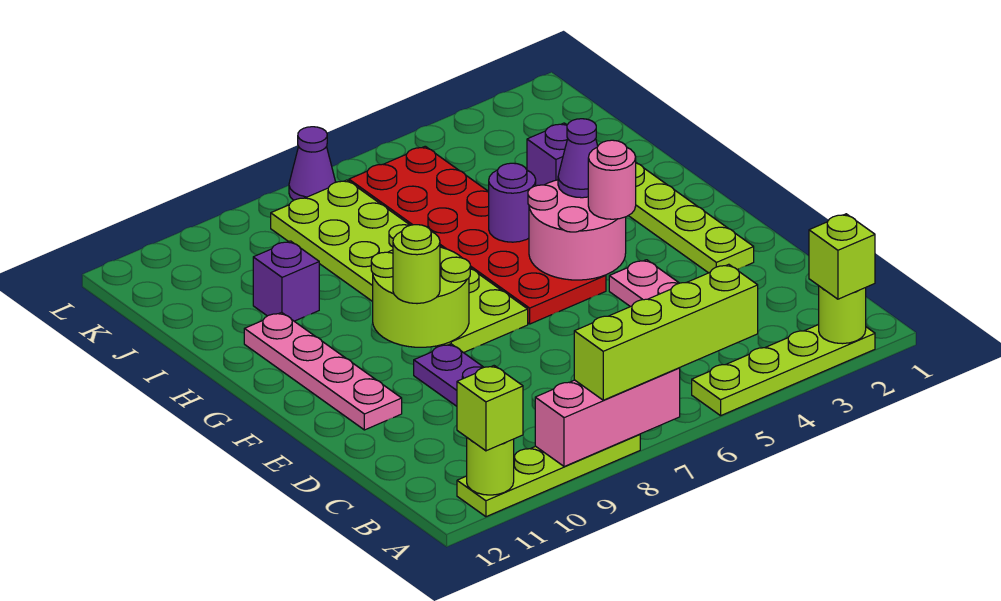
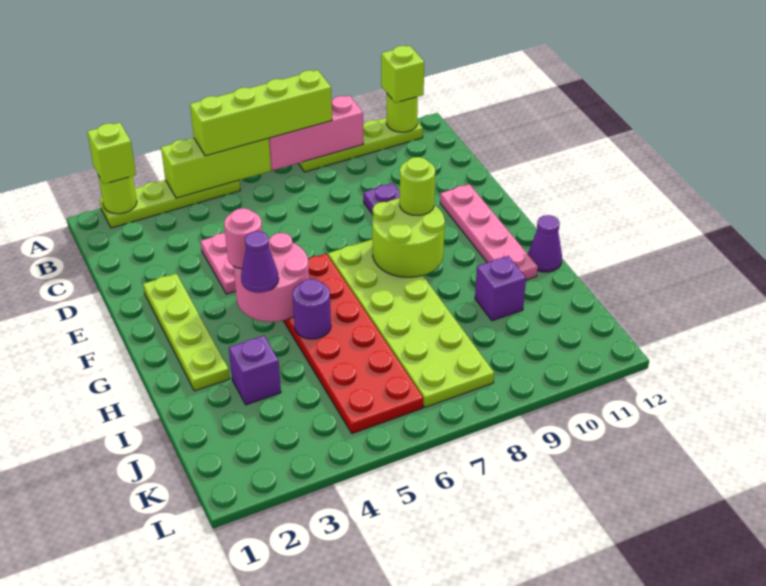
none -> lime 1x3 brick [161,138,271,198]
purple 1x1 cone [289,127,336,200] -> purple 1x1 cone moved to [528,215,562,272]

